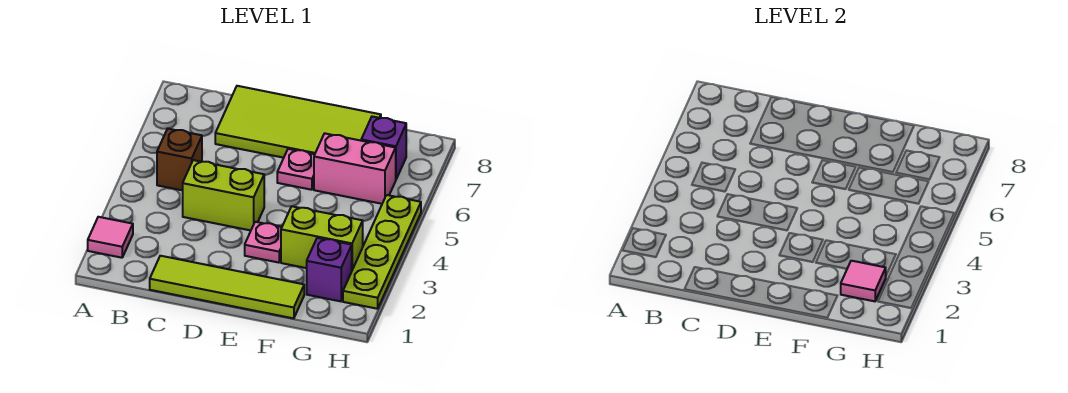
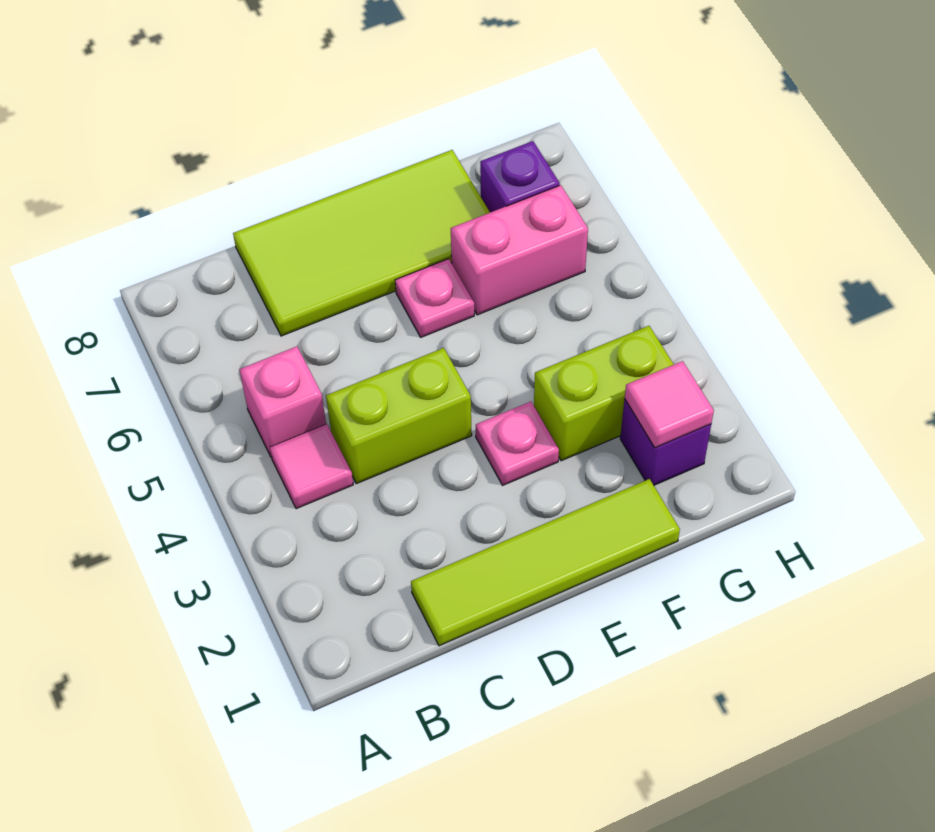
pink 1x1 tile [88,217,133,258] -> pink 1x1 tile moved to [270,424,353,509]
brown 1x1 brick [157,129,202,190] -> pink 1x1 brick [239,346,326,456]
lime 1x4 plate [343,195,421,309] -> none

